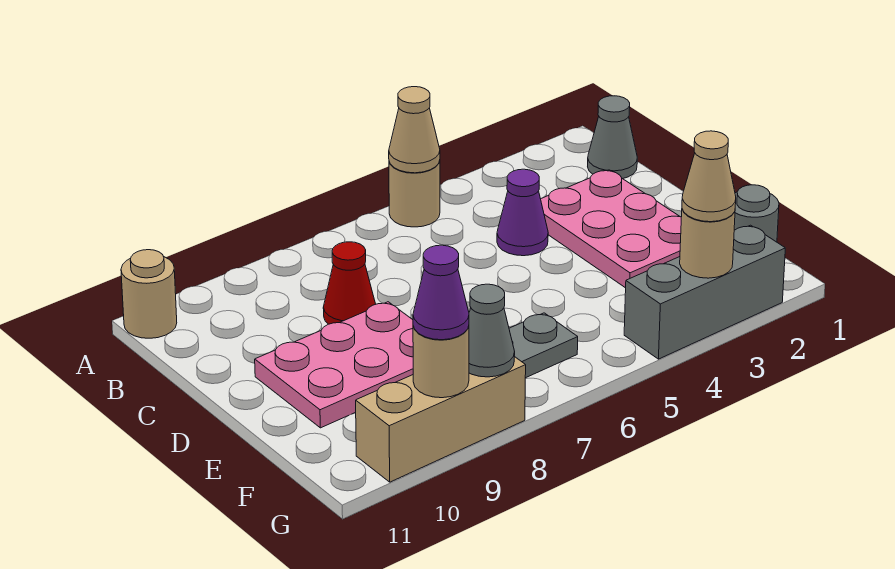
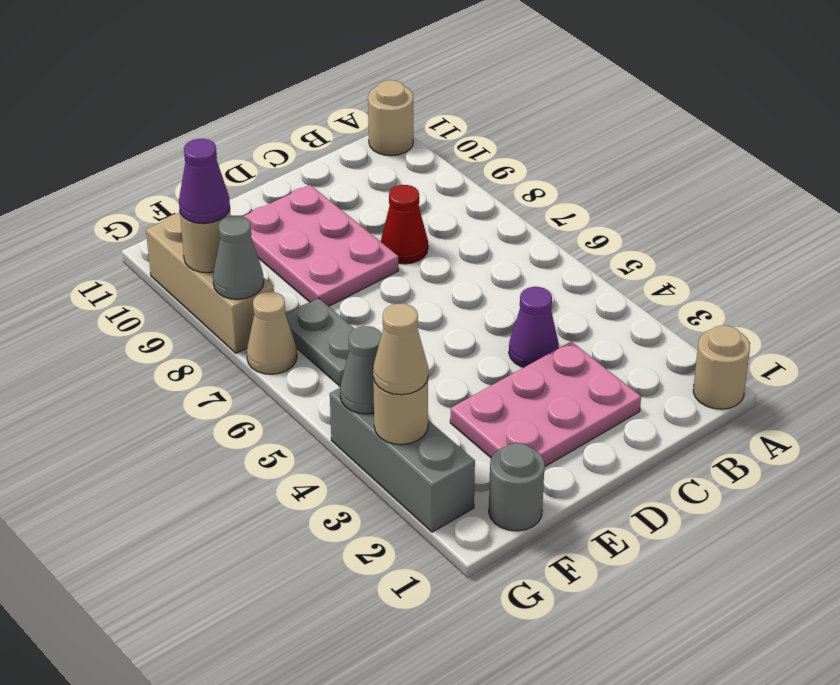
tan 1x1 round brick [389,161,440,227] -> tan 1x1 round brick moved to [693,325,750,409]
tan 1x1 cone [389,87,440,173] -> tan 1x1 cone moved to [247,292,297,374]
grey 1x1 cone [588,96,637,179] -> grey 1x1 cone moved to [340,326,382,414]

